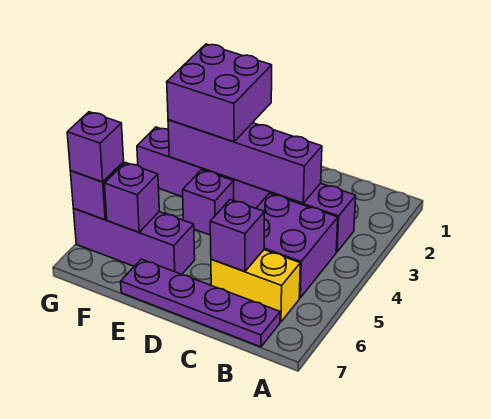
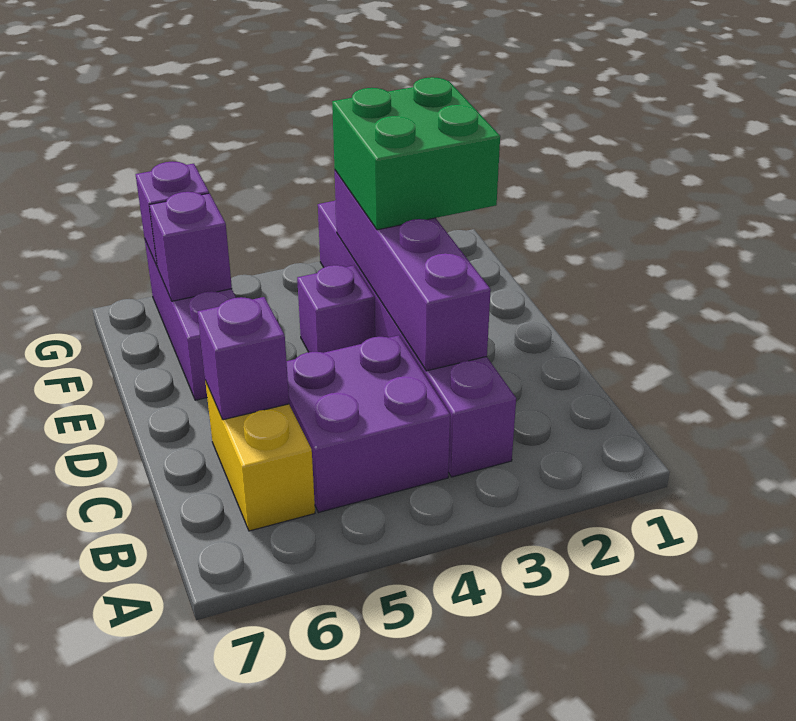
purple 1x4 plate [121,259,280,347] -> none
purple 2x2 brick [167,44,272,142] -> green 2x2 brick [332,77,500,230]
purple 1x1 brick [67,112,124,182] -> none

